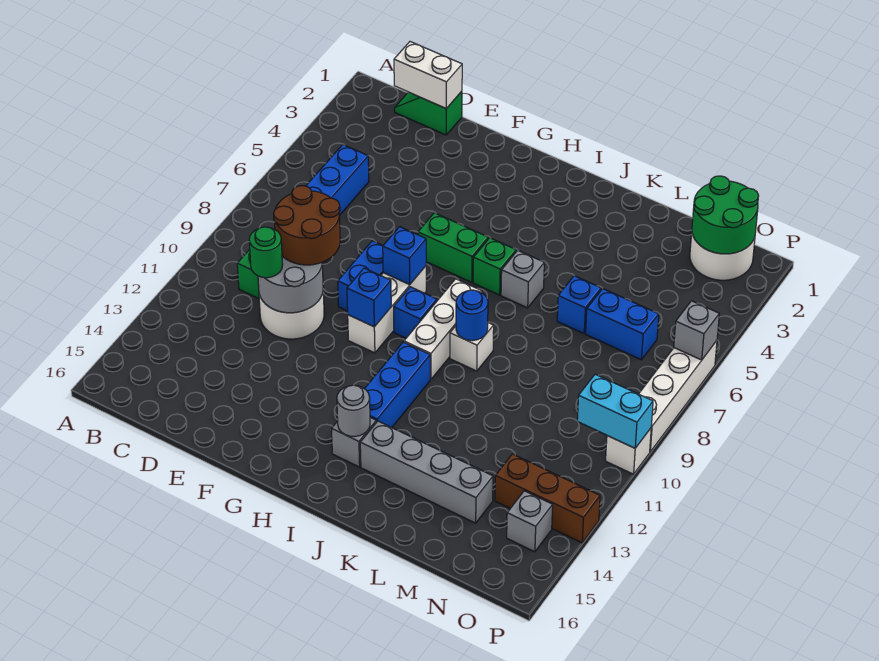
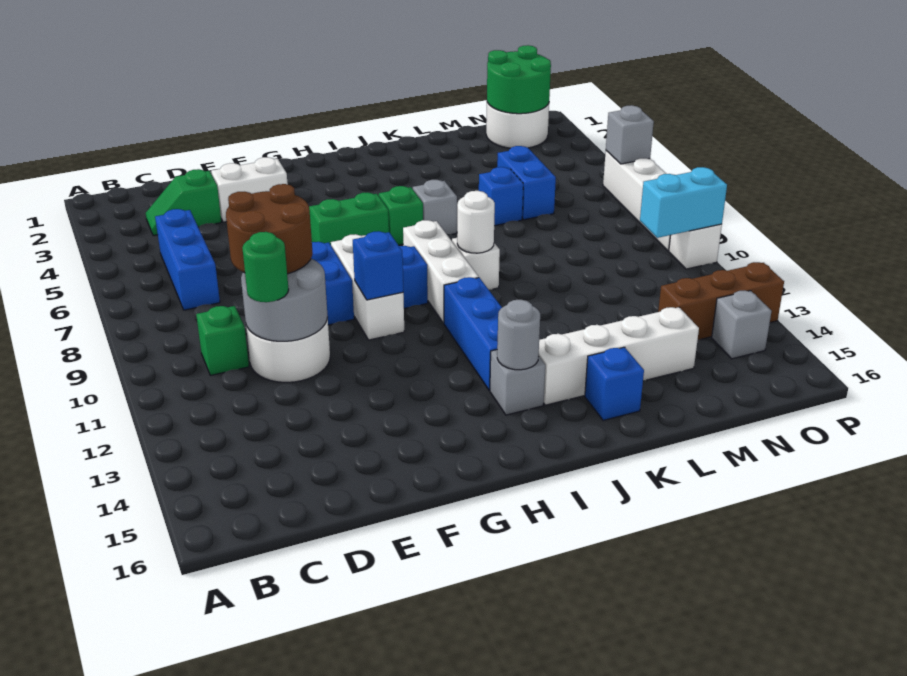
green 1x2 slope [395,91,462,135] -> green 1x2 slope moved to [146,169,221,236]
white 1x2 brick [394,42,462,109] -> white 1x2 brick moved to [211,157,288,222]
blue 1x1 brick [383,227,426,285] -> blue 1x1 brick moved to [585,347,644,420]
blue 1x1 round brick [456,290,488,340] -> white 1x1 round brick [457,191,495,253]
grey 1x4 brick [360,421,493,523] -> white 1x4 brick [539,307,699,405]
blue 1x2 brick [586,289,659,360] -> blue 1x2 brick turned to [497,146,556,220]

